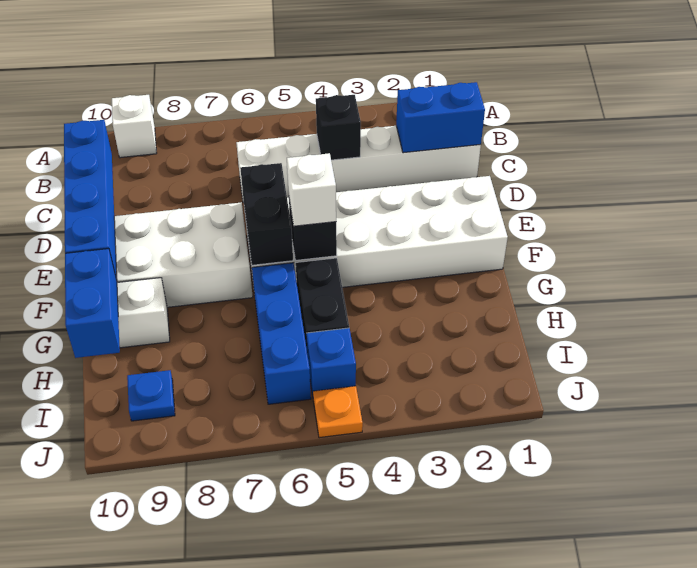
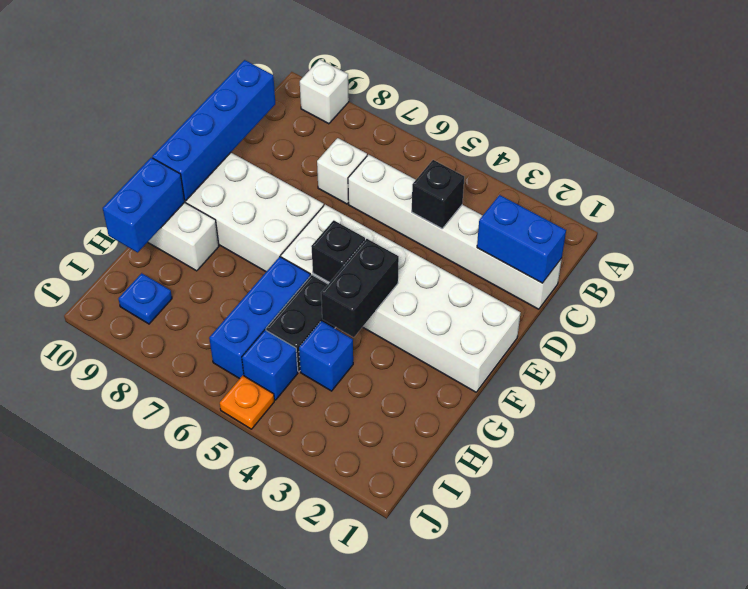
black 1x2 brick [240,163,293,265] -> black 1x2 brick moved to [321,239,399,337]
white 1x1 brick [287,153,336,226] -> white 1x1 brick moved to [317,138,367,204]
none -> blue 1x1 brick [299,321,353,391]

